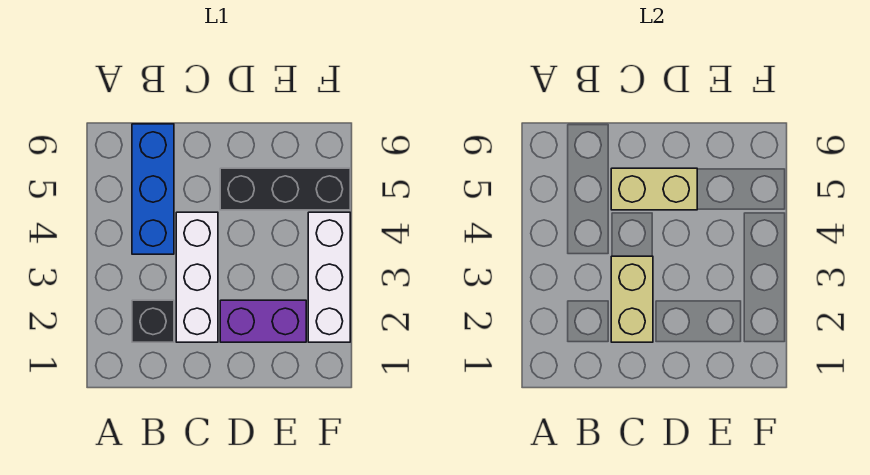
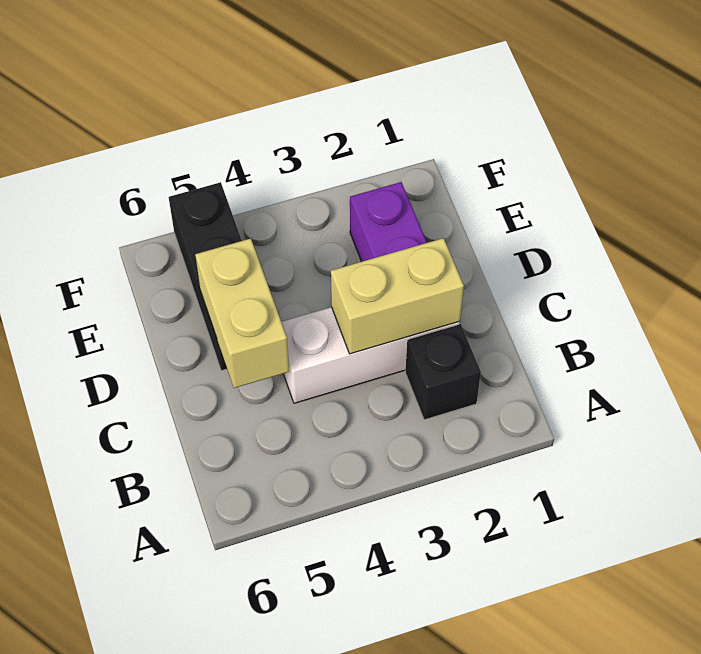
blue 1x3 brick [132,124,174,254] -> none
white 1x3 brick [308,212,350,342] -> none

